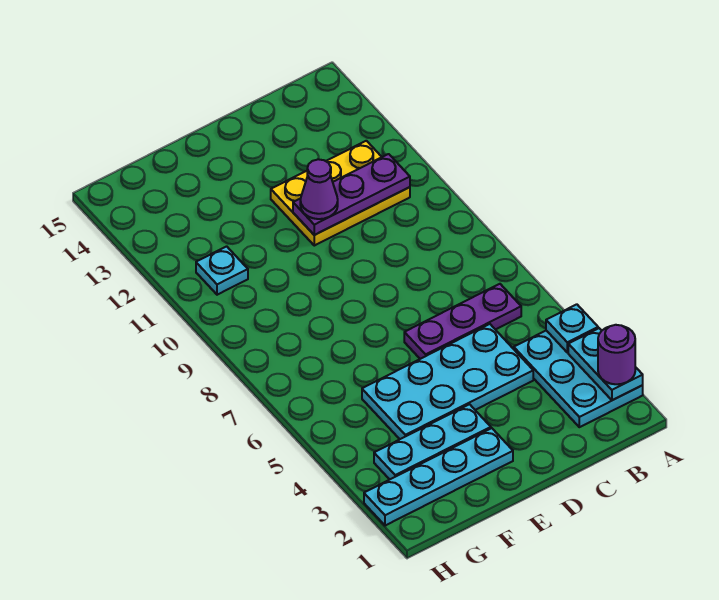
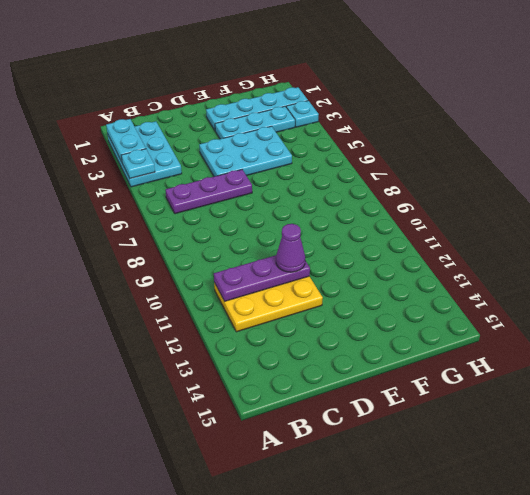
purple 1x1 round brick [598,325,635,384] -> none
cyan 2x4 plate [362,324,533,439] -> cyan 2x3 plate [199,126,292,177]
cyan 1x1 plate [196,246,248,295] -> cyan 1x1 plate moved to [286,101,319,127]

